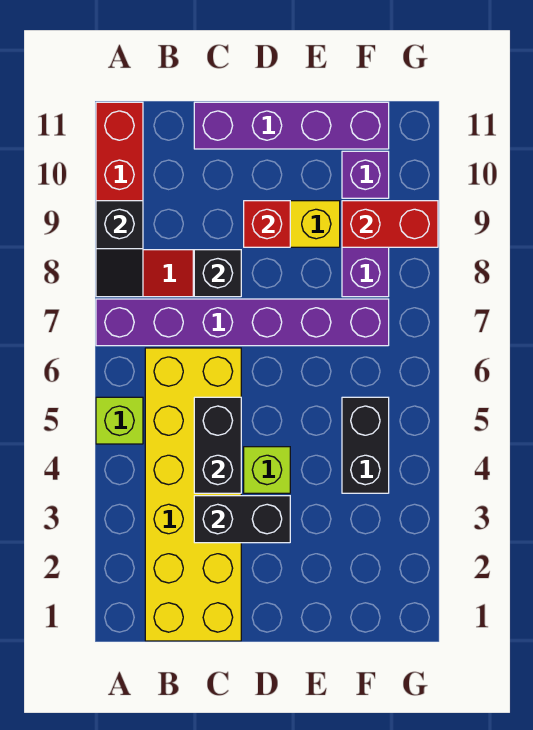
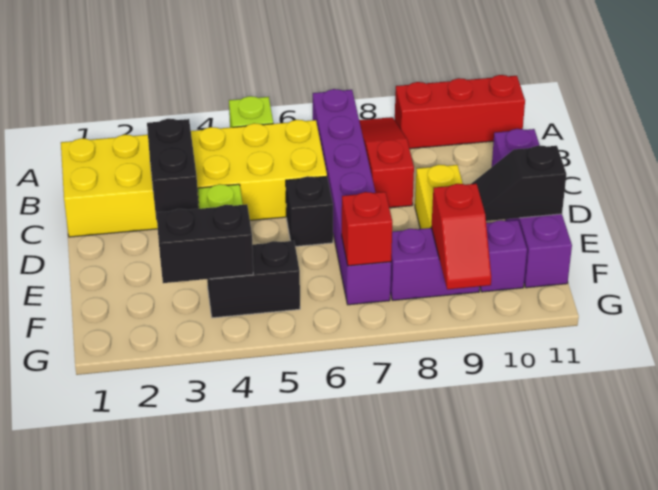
black 1x2 slope [96,201,143,297] -> black 1x2 slope moved to [471,145,566,221]
black 1x2 brick [194,397,241,493] -> black 1x2 brick moved to [156,204,253,283]
black 1x1 brick [194,250,241,297] -> black 1x1 brick moved to [286,176,333,246]
red 1x1 brick [244,201,290,247] -> red 1x1 brick moved to [342,192,392,266]
red 1x2 brick [342,201,438,247] -> red 1x2 slope [431,184,491,289]

